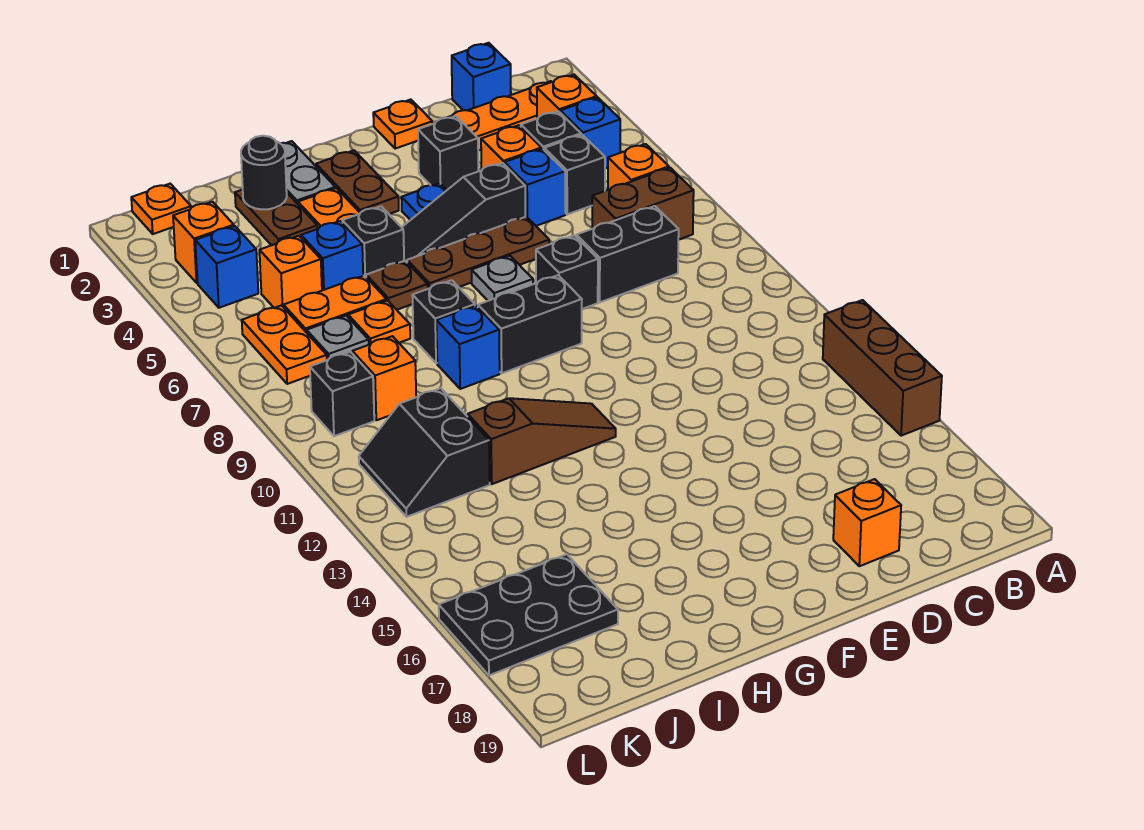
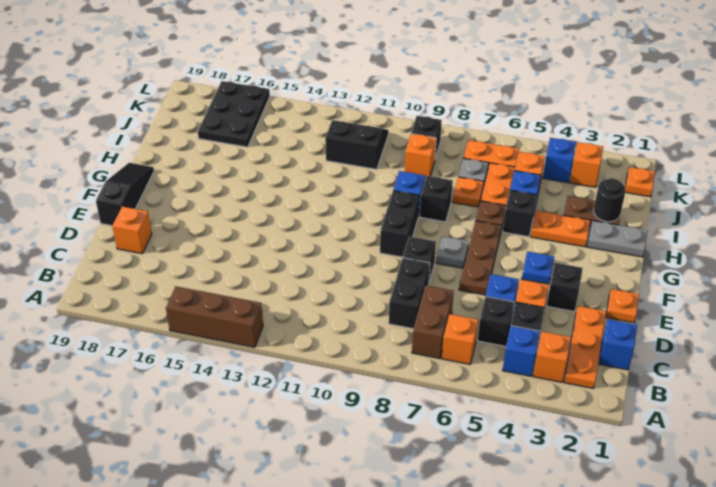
black 1x3 slope [402,163,525,262] -> black 1x3 slope moved to [96,163,154,226]
brown 1x2 plate [316,150,399,214] -> none
brown 1x3 slope [468,398,616,484] -> none

